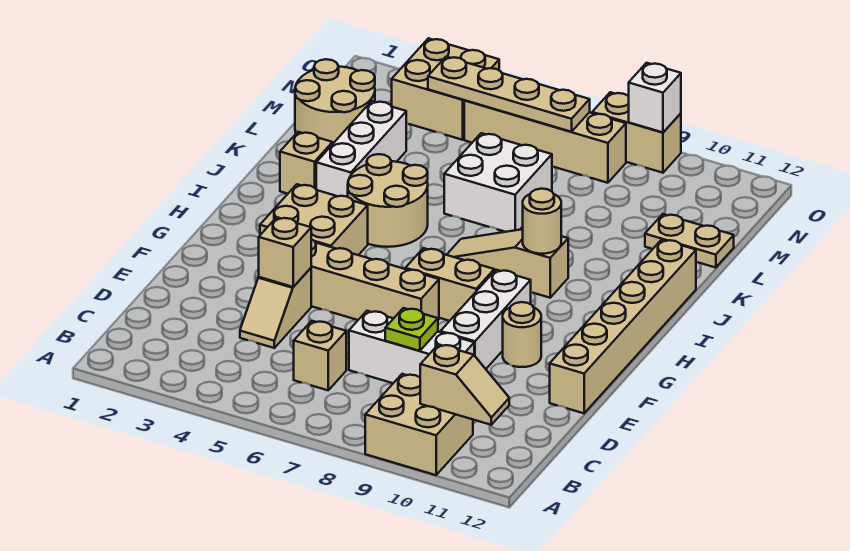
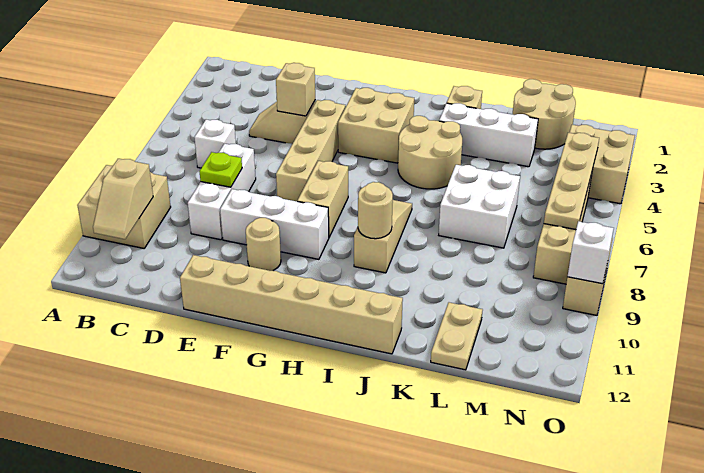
tan 1x1 brick [294,321,346,390] -> white 1x1 brick [194,120,236,168]

